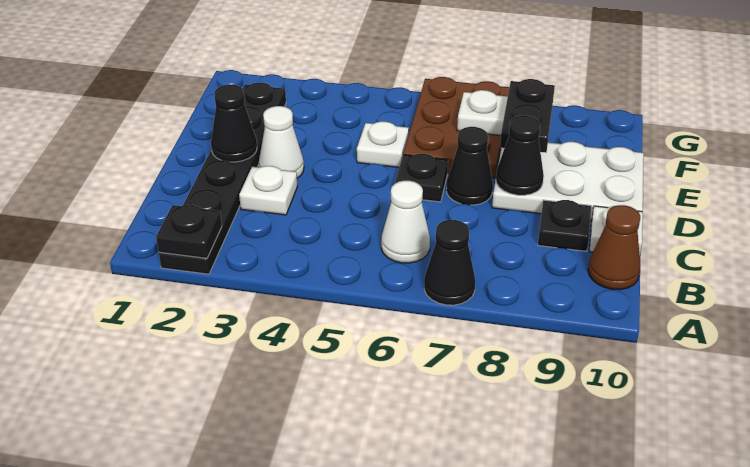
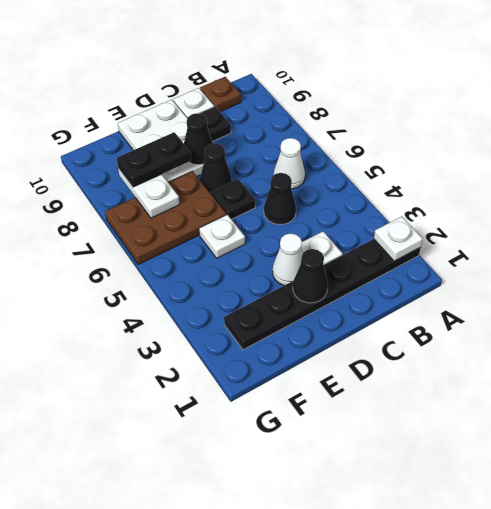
black 1x1 plate [156,205,222,258] -> white 1x1 plate [374,217,423,261]
black 1x1 cone [424,220,475,305] -> black 1x1 cone moved to [264,173,296,225]
brown 1x1 cone [588,205,640,290] -> brown 1x1 plate [200,77,241,112]

